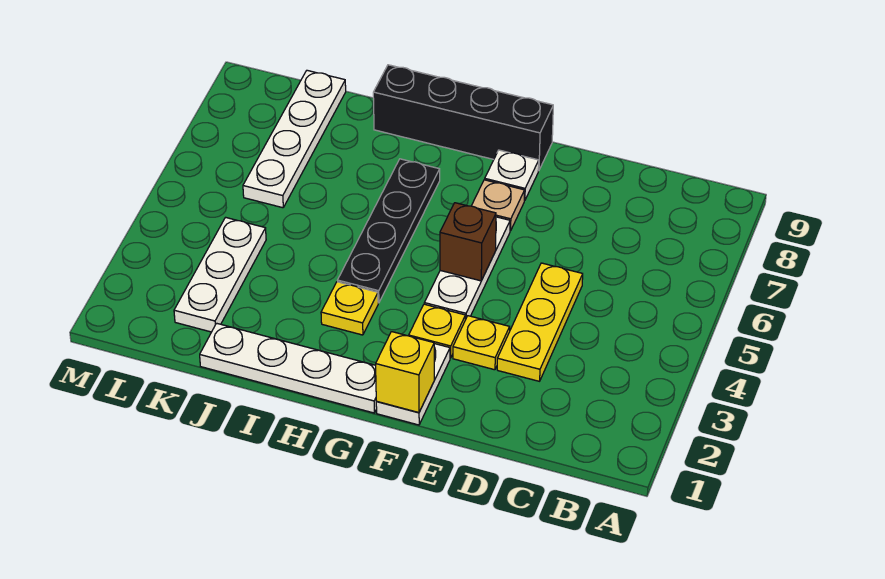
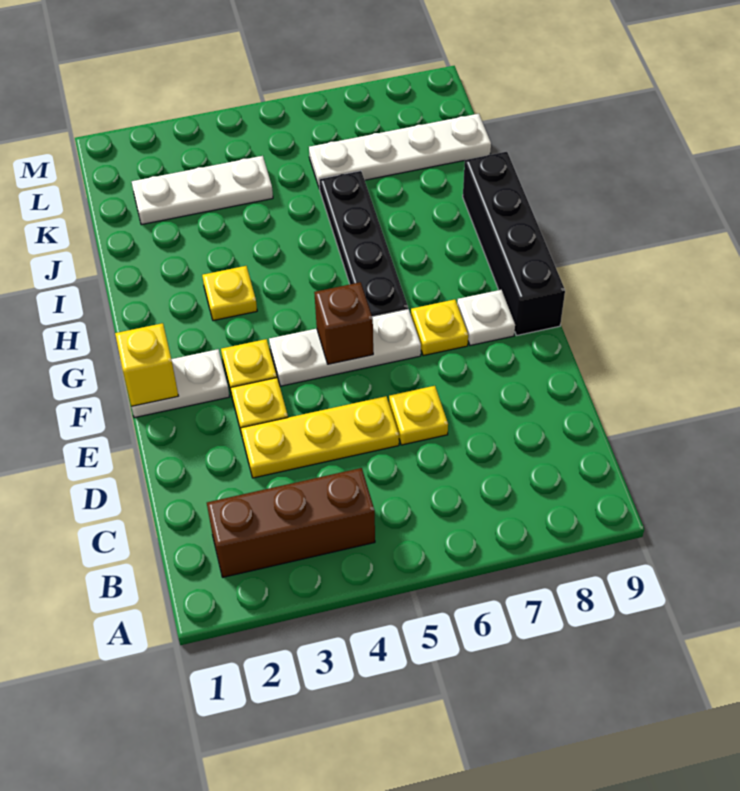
none -> brown 1x3 brick [207,468,375,577]
none -> yellow 1x1 plate [389,386,448,445]
tan 1x1 plate [472,180,525,231] -> yellow 1x1 plate [411,299,468,356]
white 1x4 plate [200,323,377,413] -> none
black 1x4 plate [338,159,440,303] -> black 1x4 plate turned to [319,171,408,317]

